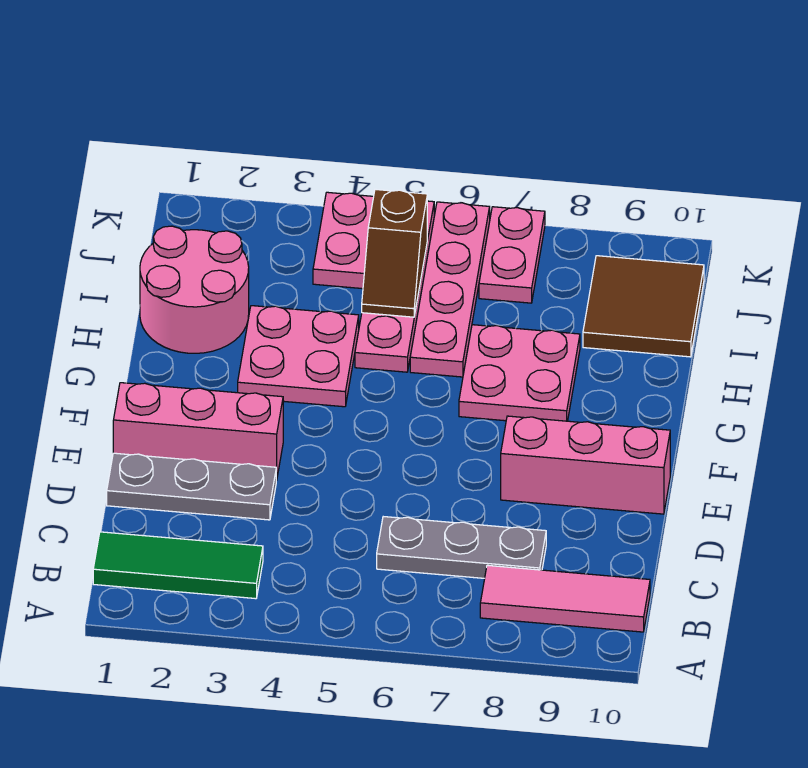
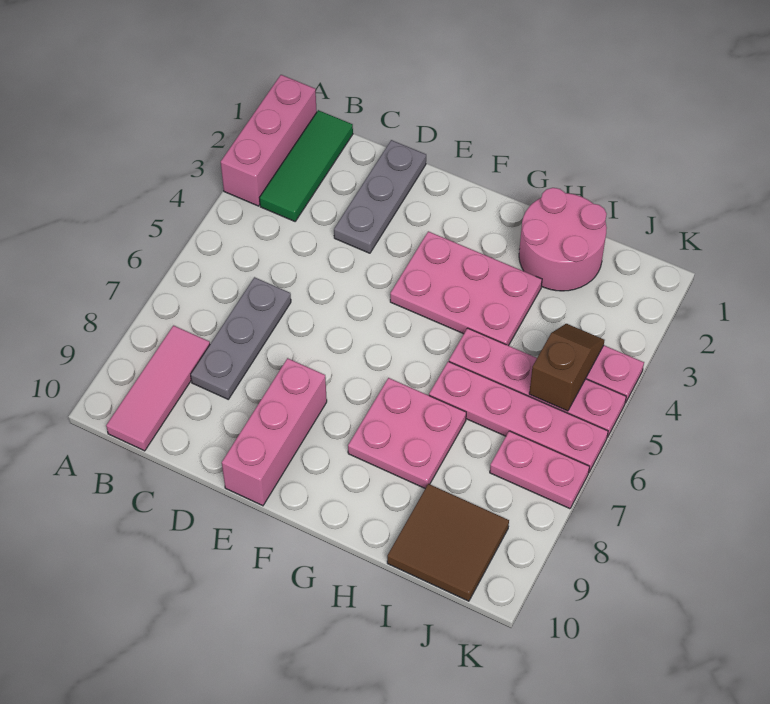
pink 1x3 brick [113,383,283,480] -> pink 1x3 brick moved to [221,75,317,206]
pink 2x2 plate [238,306,359,407] -> pink 2x3 plate [390,231,542,346]
brown 1x2 slope [362,189,427,317] -> brown 1x2 slope turned to [529,324,605,411]

